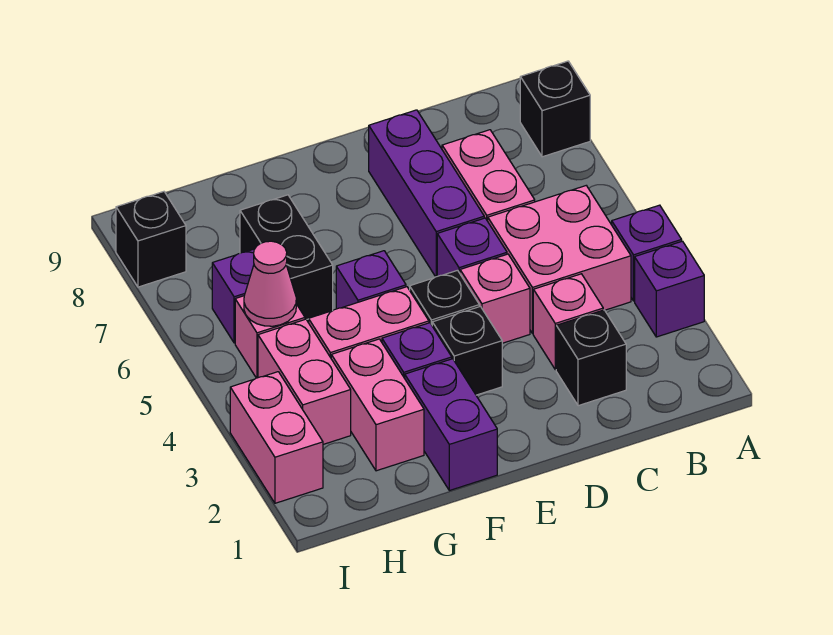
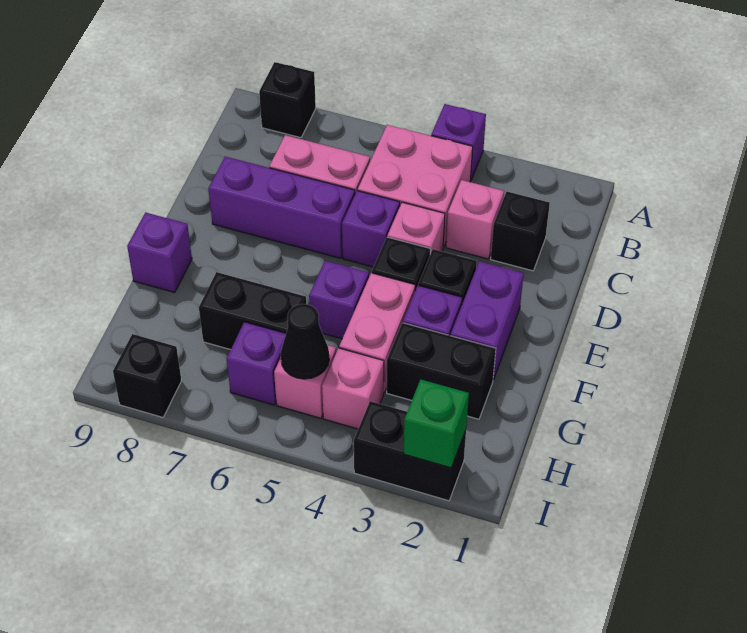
purple 1x1 brick [635,241,704,337] -> purple 1x1 brick moved to [127,213,192,293]
purple 1x2 brick [405,359,497,491] -> purple 1x2 brick turned to [451,261,524,380]
pink 1x2 brick [331,339,424,471] -> black 1x2 brick [387,323,496,419]
pink 1x2 brick [258,319,351,444] -> pink 1x1 brick [322,348,384,429]
pink 1x1 cone [244,241,296,326] -> black 1x1 cone [281,304,329,379]
pink 1x2 brick [230,372,323,503] -> black 1x2 brick [354,401,466,501]
none -> green 1x1 brick [404,379,469,468]

